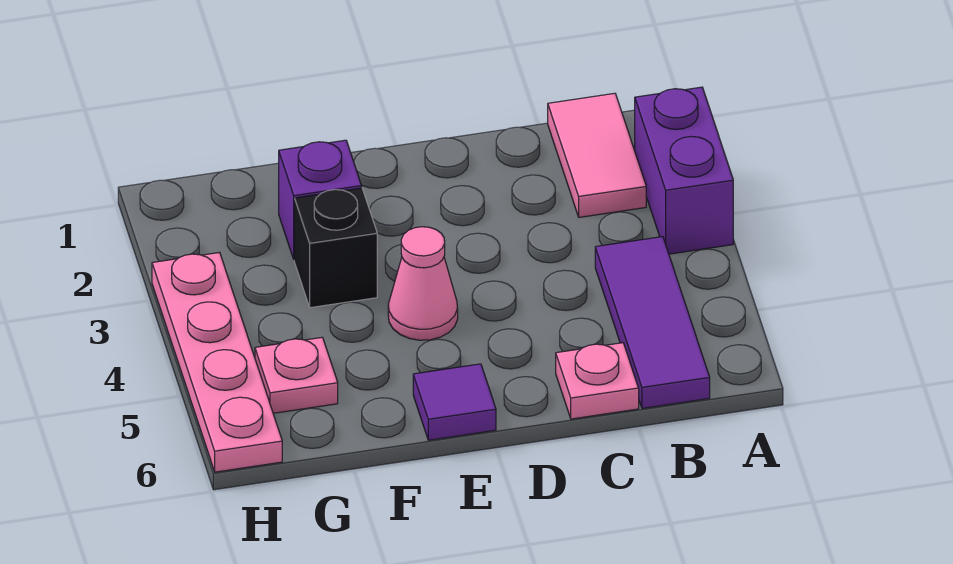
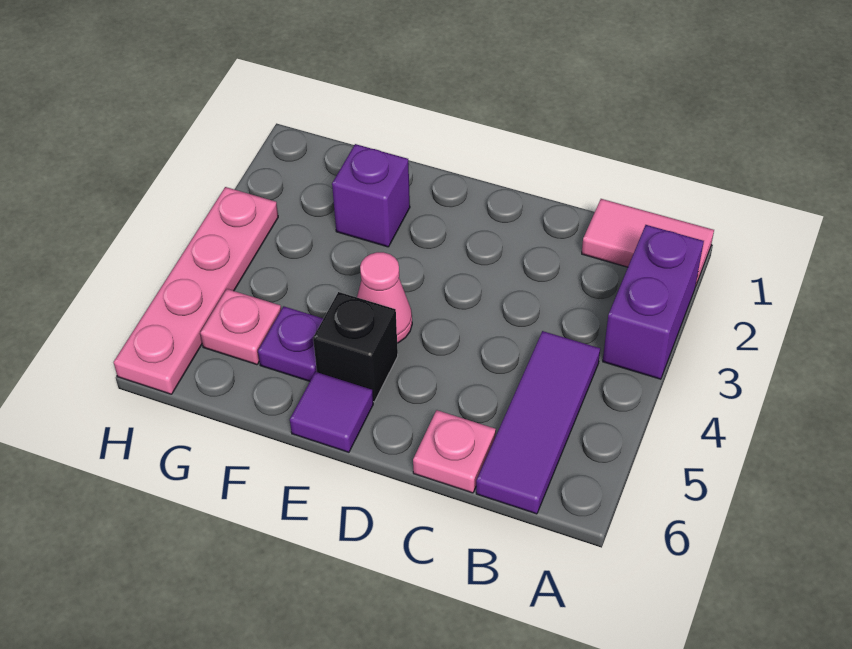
pink 1x2 tile [548,93,646,217] -> pink 1x2 tile turned to [582,199,714,285]
black 1x1 brick [294,188,377,308] -> black 1x1 brick moved to [313,292,398,402]
none -> purple 1x1 plate [258,306,323,381]

